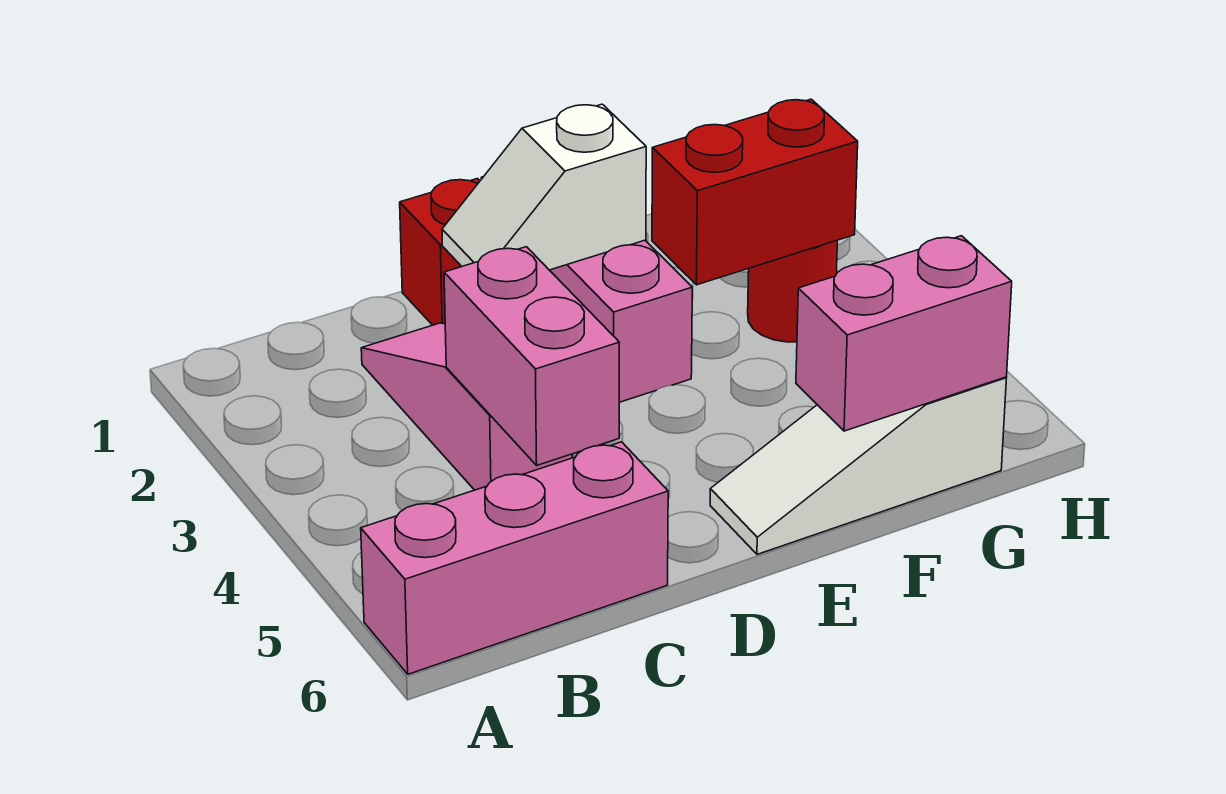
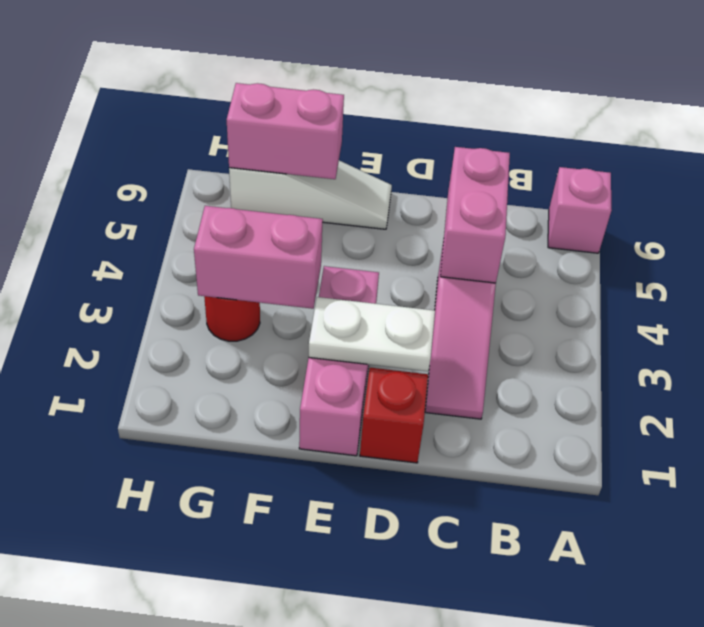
pink 1x3 brick [361,442,668,674] -> pink 1x1 brick [548,167,612,253]
white 1x2 slope [442,104,646,270] -> white 1x2 plate [309,297,435,371]
red 1x2 brick [652,99,858,285] -> pink 1x2 brick [194,206,323,309]

